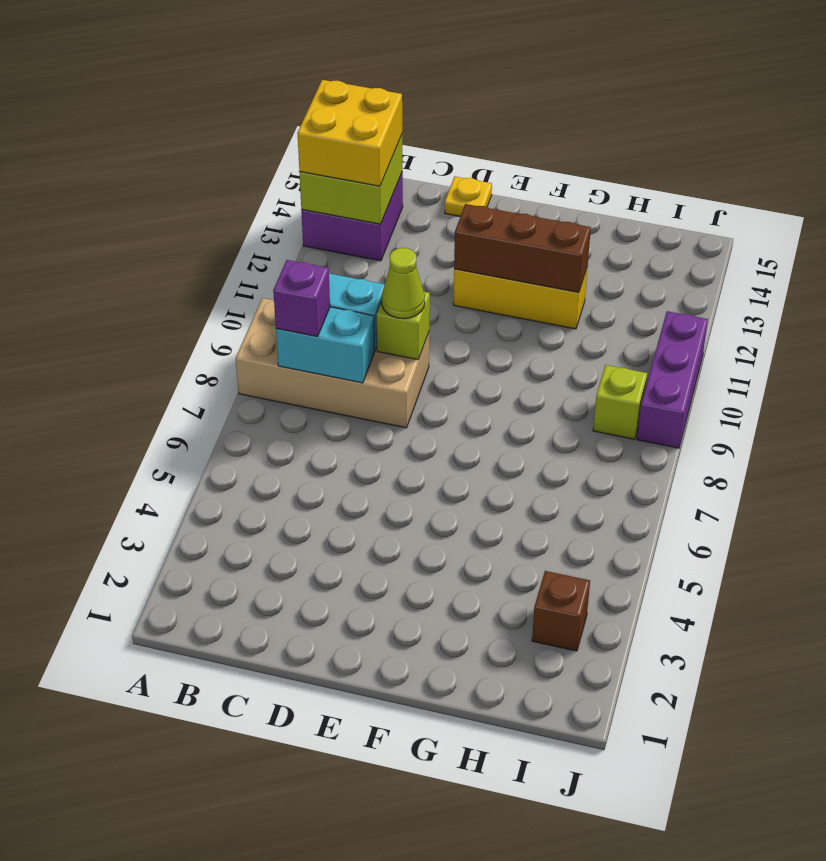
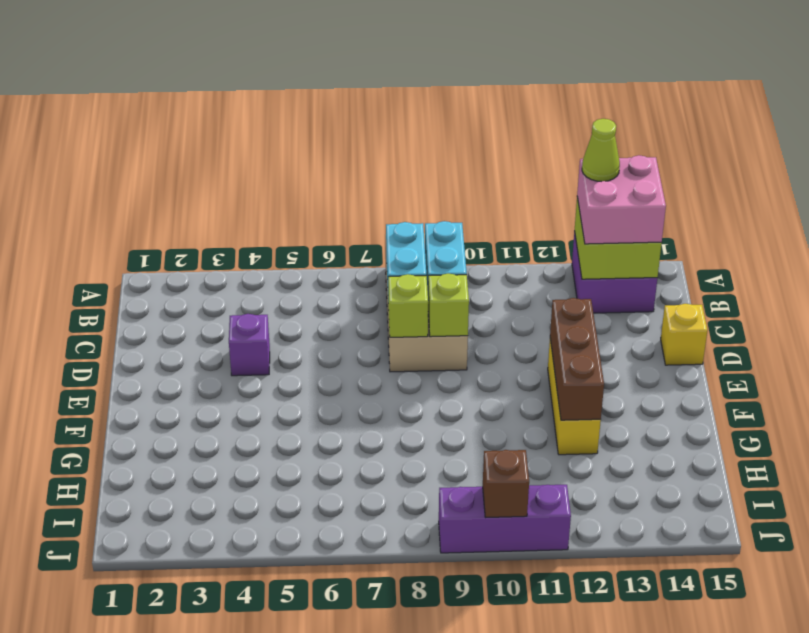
yellow 2x2 brick [297,80,402,186] -> pink 2x2 brick [577,155,666,244]
purple 1x1 brick [273,260,330,337] -> purple 1x1 brick moved to [229,314,270,376]
lime 1x1 cone [382,248,425,319] -> lime 1x1 cone moved to [582,119,620,182]
yellow 1x1 plate [445,177,492,216] -> yellow 1x1 brick [661,304,708,365]
brown 1x1 brick [532,571,590,651] -> brown 1x1 brick moved to [483,450,529,517]
lime 1x1 brick [593,365,647,439] -> lime 1x1 brick moved to [388,274,428,337]

